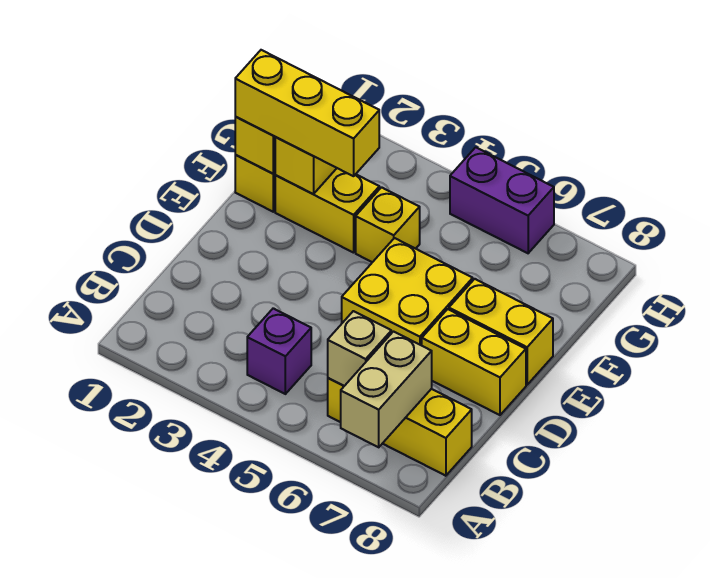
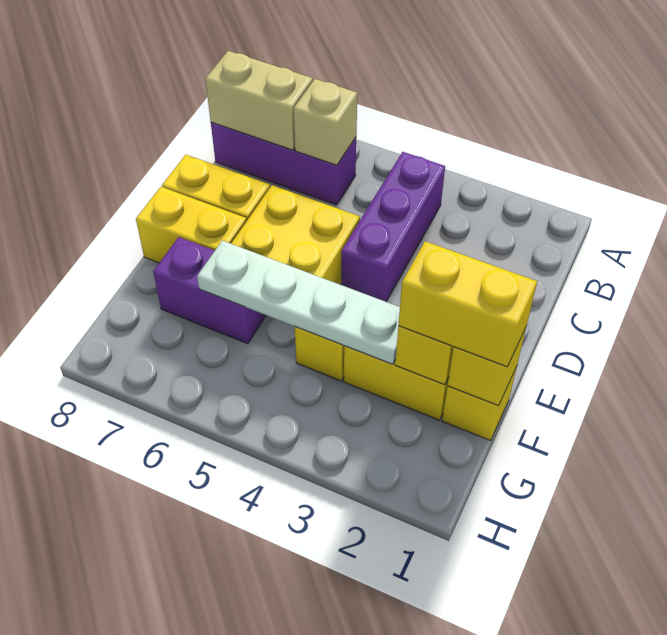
tan 1x2 brick [341,332,432,447] -> tan 1x2 brick turned to [205,51,313,150]
purple 1x1 brick [247,308,311,394] -> purple 1x3 brick [341,152,445,302]
yellow 1x3 brick [328,378,472,476] -> purple 1x3 brick [211,122,356,205]
yellow 1x3 brick [235,50,379,176] -> yellow 1x2 brick [398,241,537,367]
none -> white 1x4 plate [197,241,400,364]
purple 1x2 brick [450,147,554,253] -> purple 1x2 brick moved to [153,237,266,344]

